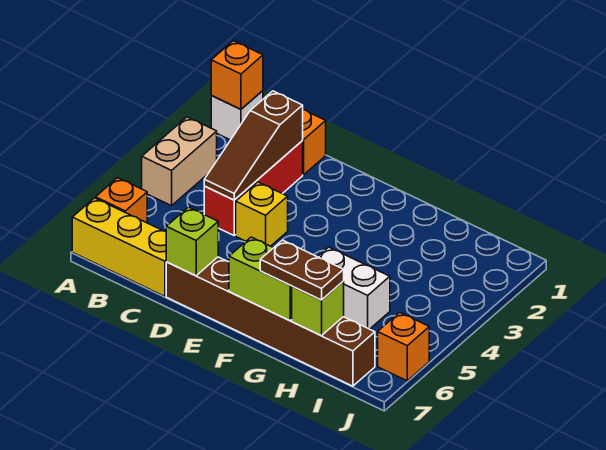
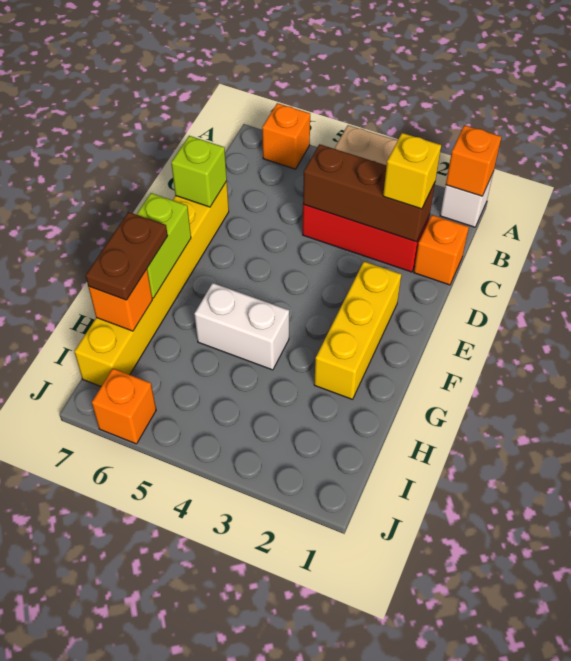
yellow 1x3 brick [72,198,166,296] -> yellow 1x3 brick moved to [314,262,401,399]
brown 1x3 slope [204,91,303,200] -> brown 1x3 brick [303,144,435,242]
yellow 1x1 brick [236,182,288,246] -> yellow 1x1 brick moved to [383,133,441,209]
brown 1x6 brick [166,257,375,386] -> yellow 1x6 brick [74,181,229,386]
white 1x2 brick [318,247,390,329] -> white 1x2 brick turned to [194,283,289,370]
lime 1x1 brick [292,281,344,336] -> orange 1x1 brick [88,269,152,331]

